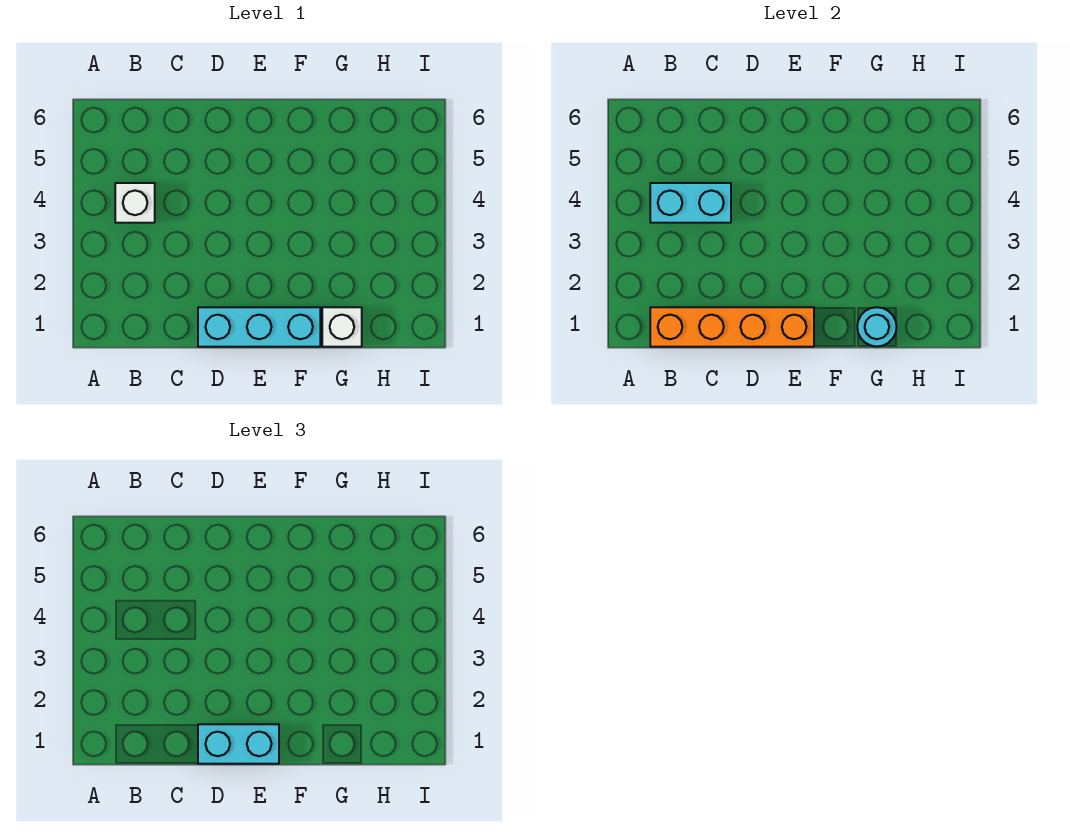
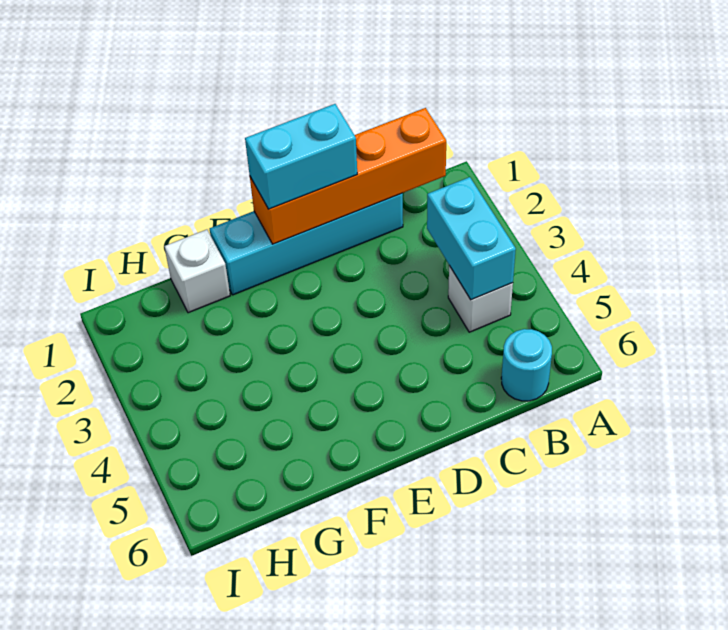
cyan 1x2 brick [650,183,731,223] -> cyan 1x2 brick turned to [427,177,516,300]
cyan 1x3 brick [198,307,320,347] -> cyan 1x4 brick [210,193,403,295]
cyan 1x1 round brick [857,307,897,347] -> cyan 1x1 round brick moved to [501,329,552,401]

